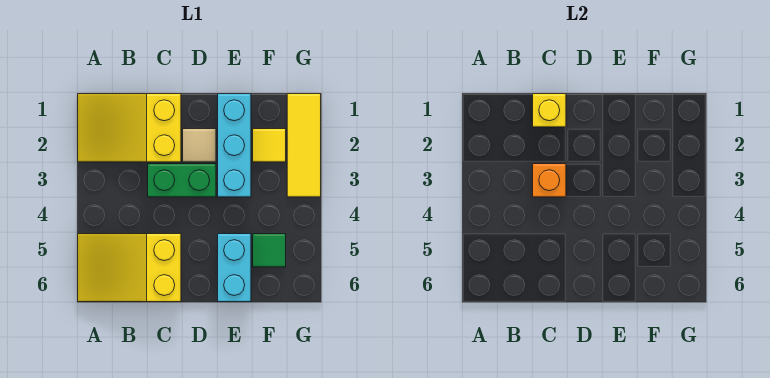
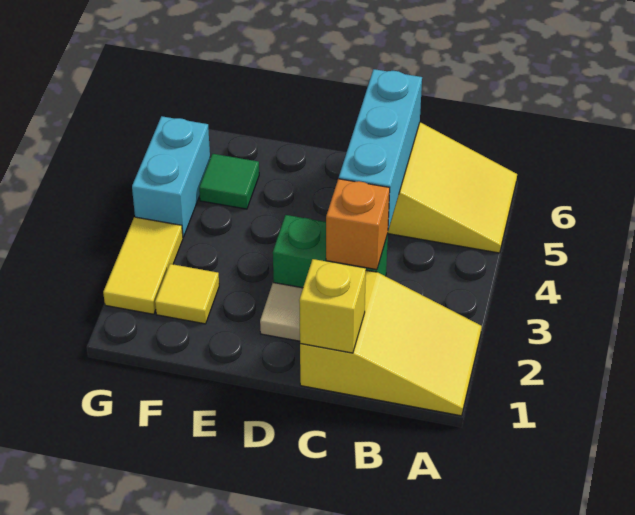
cyan 1x3 brick [218,94,251,197] -> cyan 1x3 brick moved to [339,69,422,230]
cyan 1x2 brick [218,234,251,302] -> cyan 1x2 brick moved to [132,116,210,237]
yellow 1x3 tile [287,94,321,197] -> yellow 1x2 tile [103,217,183,314]

